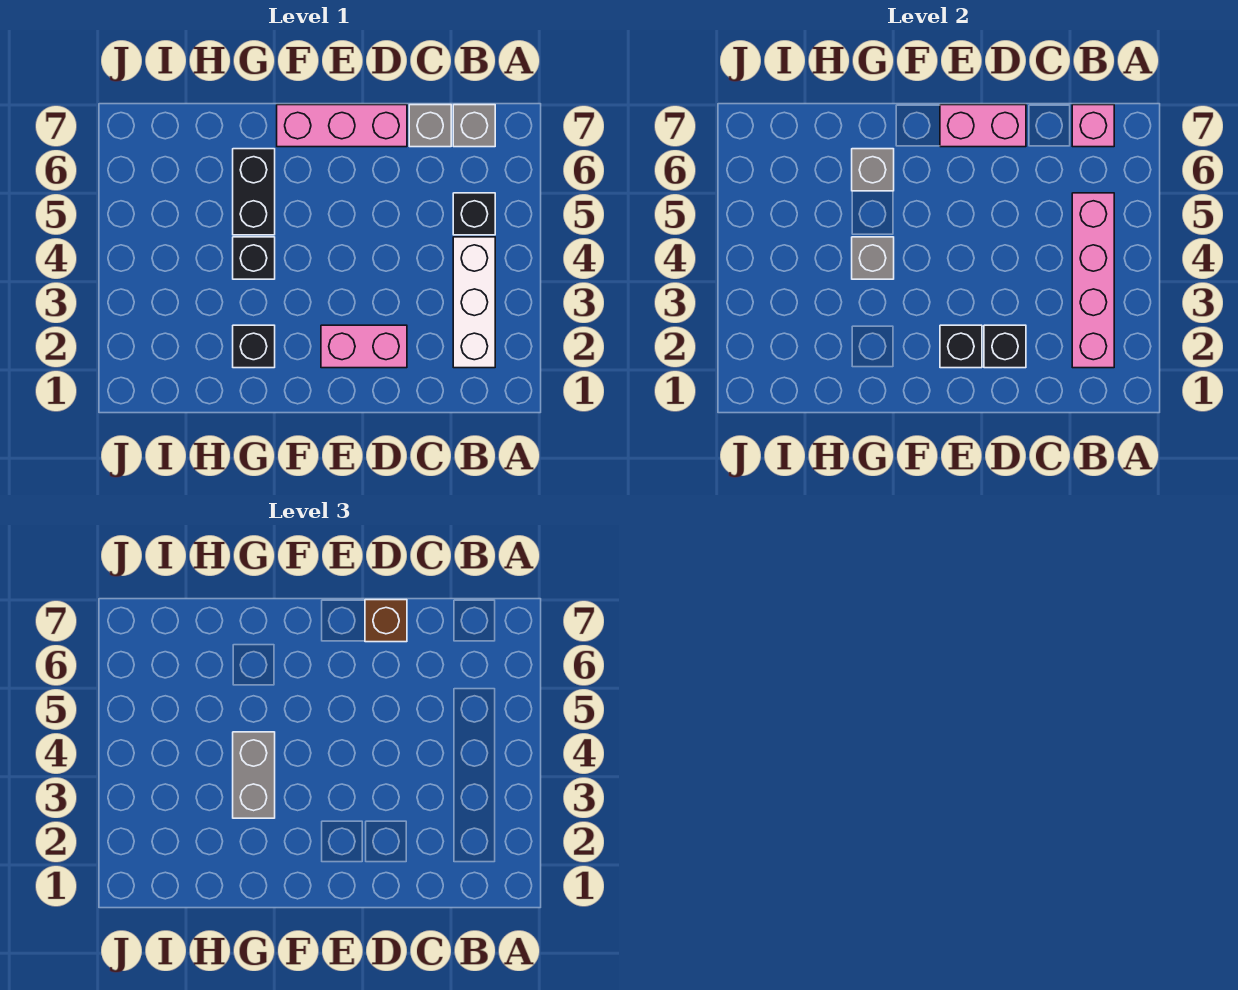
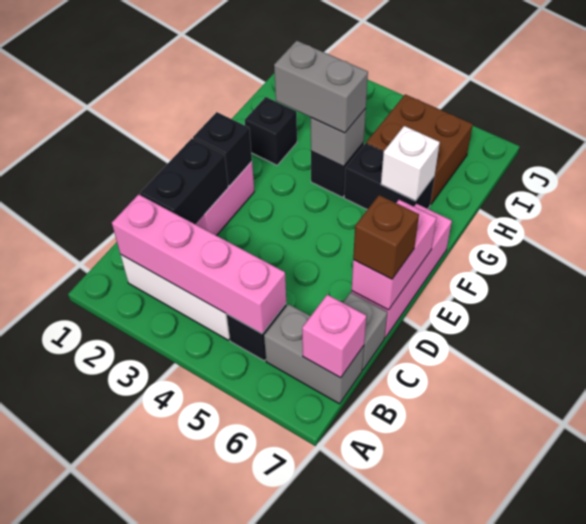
grey 1x1 brick [453,105,495,147] -> grey 1x2 brick [264,304,364,404]
black 1x1 brick [984,325,1026,368] -> black 1x2 brick [140,138,228,225]
grey 1x1 brick [852,149,894,191] -> white 1x1 brick [381,126,440,201]
none -> brown 2x2 brick [366,94,473,204]

